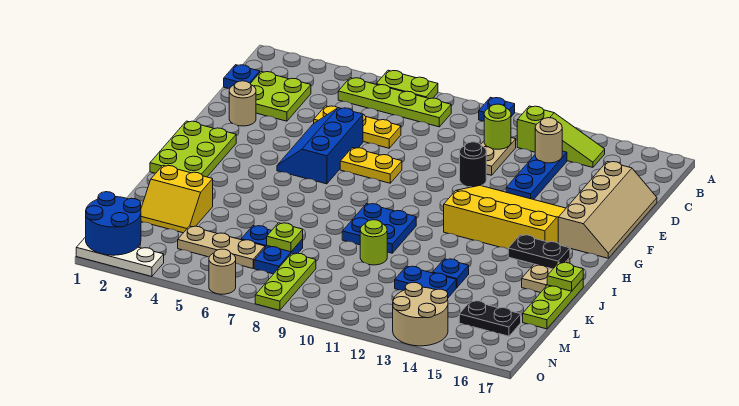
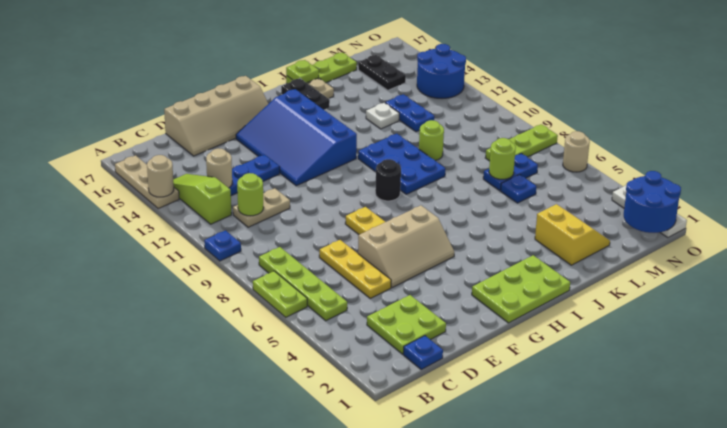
tan 2x4 slope [558,162,657,258] -> tan 2x4 slope turned to [164,76,268,156]
tan 1x1 round brick [229,81,256,126] -> tan 1x1 round brick moved to [147,155,174,197]
blue 2x3 slope [277,108,363,184] -> tan 2x3 slope [358,205,454,288]
black 1x1 round brick [460,142,486,187] -> black 1x1 round brick moved to [375,159,401,201]
yellow 3x4 slope [444,186,566,249] -> blue 3x4 slope [236,89,357,186]
blue 2x2 plate [342,204,416,253] -> blue 2x3 plate [358,134,445,194]
blue 1x1 plate [433,259,469,288] -> white 1x1 plate [366,103,399,129]
lime 1x1 plate [267,223,303,252] -> lime 1x1 round brick [489,138,516,179]
tan 1x3 plate [178,226,265,268] -> tan 1x3 plate moved to [115,155,179,208]
tan 2x2 round brick [393,282,448,346] -> blue 2x2 round brick [417,44,466,98]

